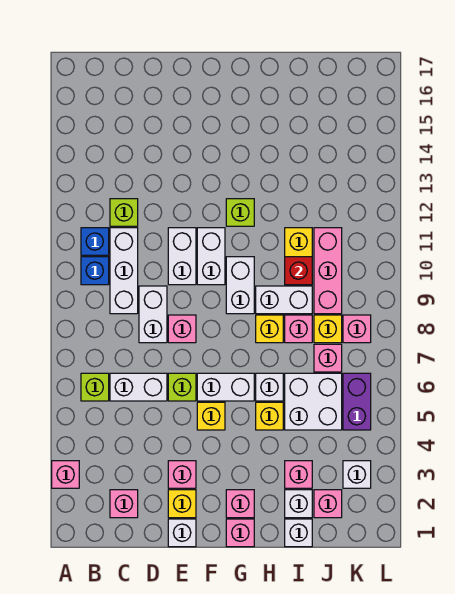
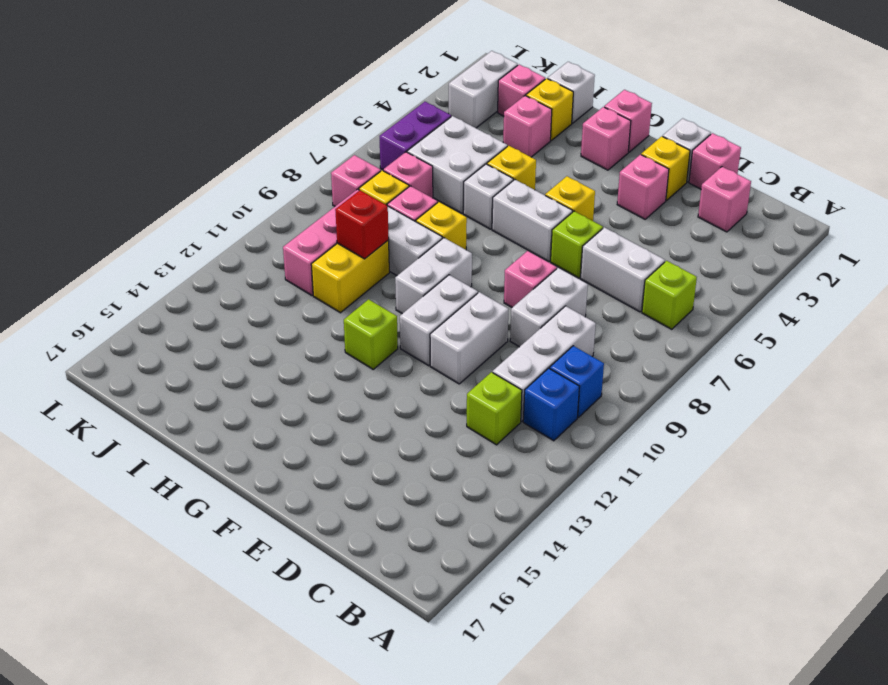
pink 1x1 brick [52,461,79,488] -> pink 1x1 brick moved to [689,133,741,189]
white 1x1 brick [285,490,312,518] -> yellow 1x1 brick [526,78,573,141]
white 1x1 brick [343,461,371,488] -> white 1x2 brick [449,51,518,128]

